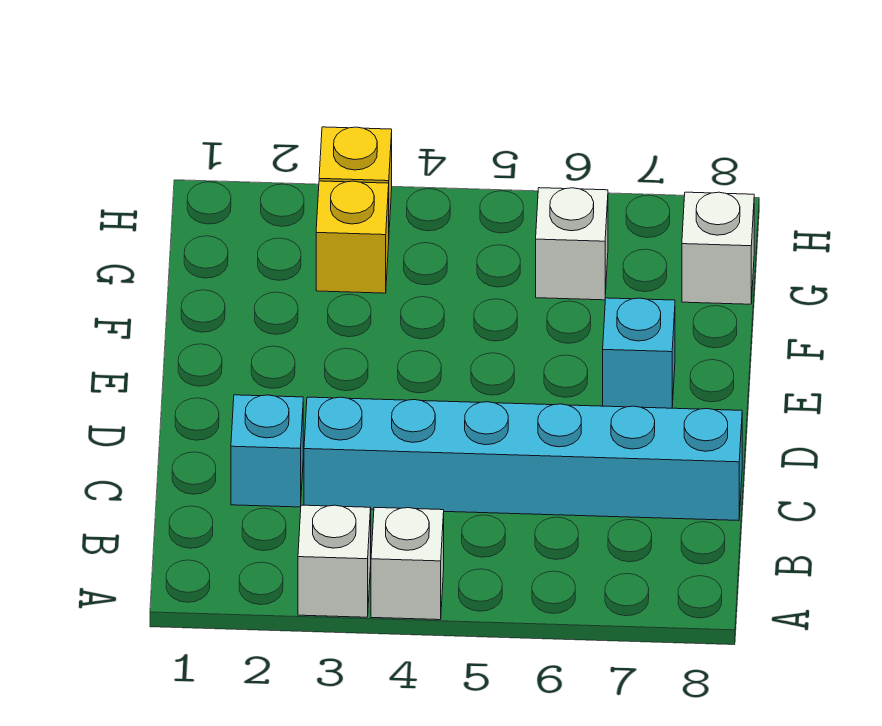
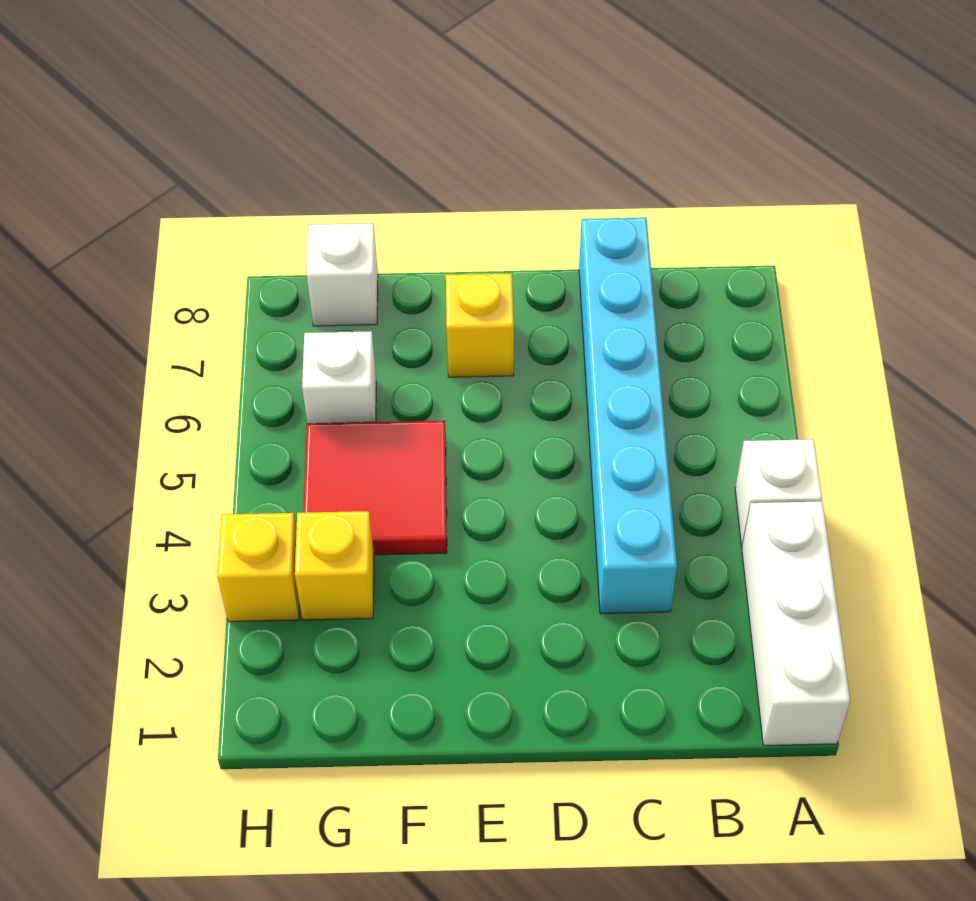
white 1x1 brick [298,505,371,617] -> white 1x3 brick [742,501,850,745]
cyan 1x1 brick [231,395,303,507] -> none
cyan 1x1 brick [603,298,675,408] -> yellow 1x1 brick [446,273,514,377]
none -> red 2x2 tile [303,421,447,555]

